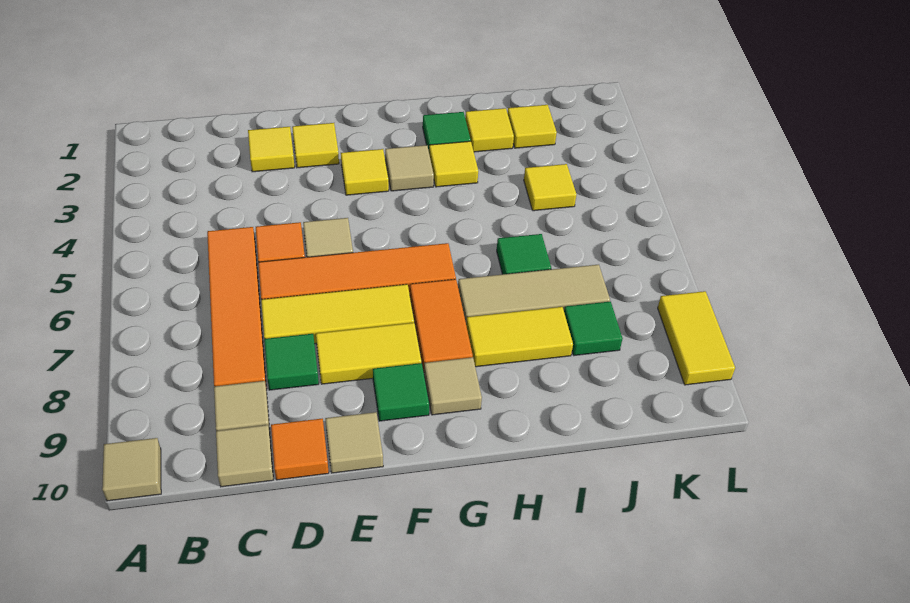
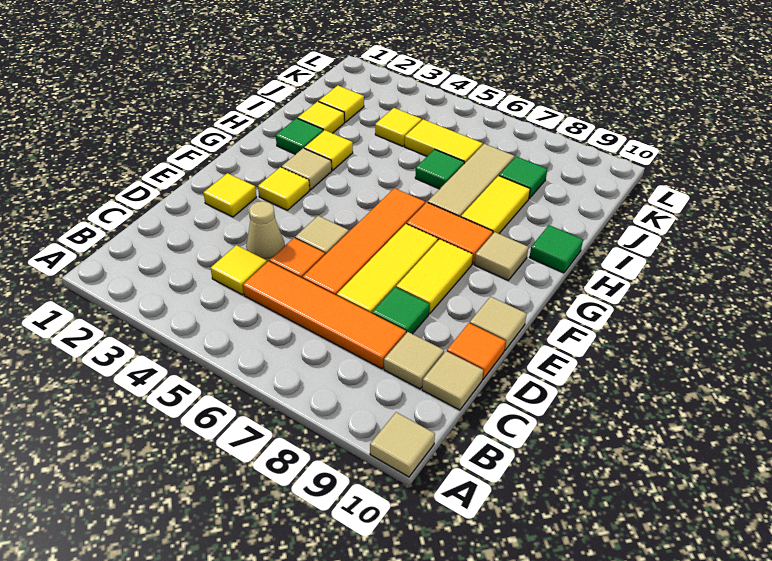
yellow 1x1 tile [248,127,295,172] -> yellow 1x1 tile moved to [211,245,267,295]
none -> tan 1x1 cone [246,201,285,262]
green 1x1 tile [373,363,429,421] -> green 1x1 tile moved to [529,225,583,273]
yellow 1x2 tile [658,291,735,385] -> yellow 1x2 tile moved to [405,119,483,164]

